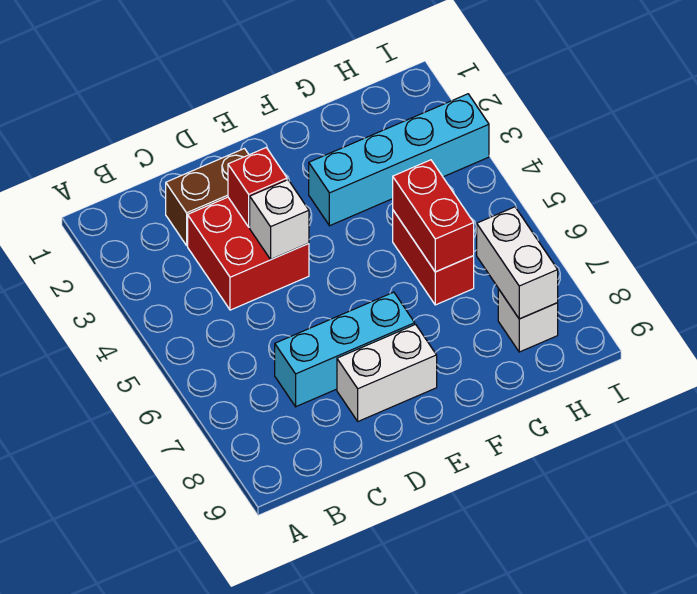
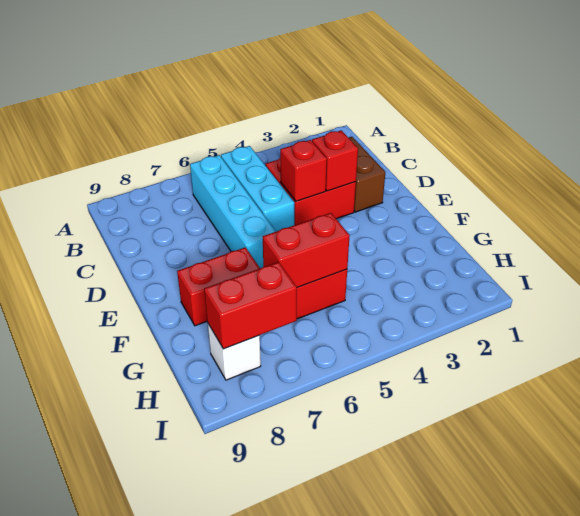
cyan 1x3 brick [275,292,415,407] -> cyan 1x3 brick moved to [221,146,294,231]
white 1x1 brick [250,180,309,259] -> red 1x1 brick [280,140,327,201]
white 1x2 brick [337,324,437,421] -> none
cyan 1x4 brick [309,94,489,226] -> cyan 1x4 brick moved to [190,155,276,268]
none -> red 1x2 brick [177,247,260,326]
white 1x2 brick [477,207,558,319] -> red 1x2 brick [204,262,297,349]

